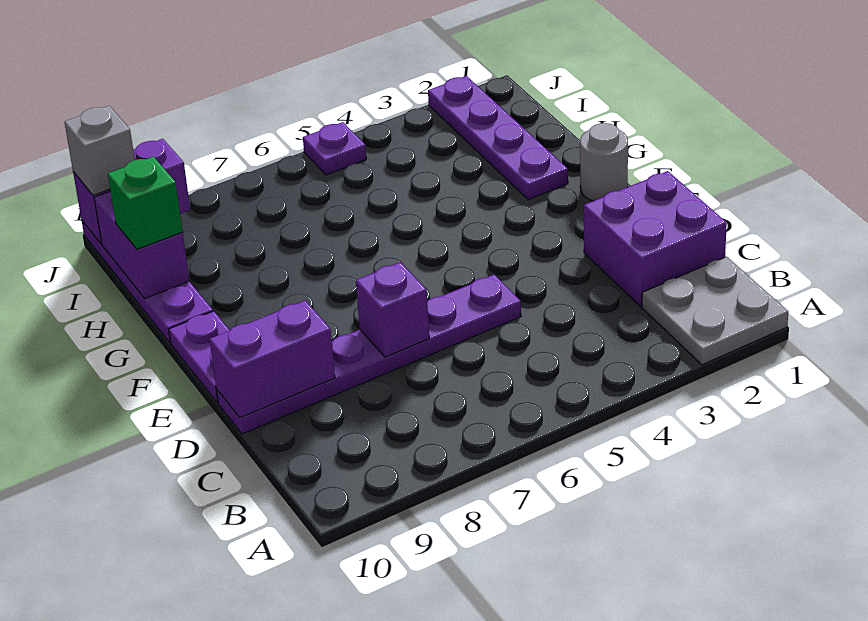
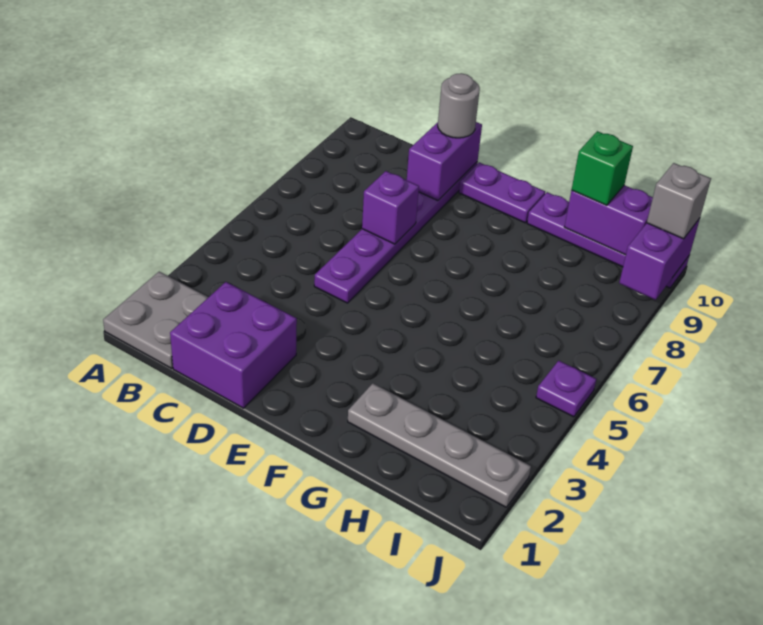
grey 1x1 round brick [580,123,628,201] -> grey 1x1 round brick moved to [438,73,480,138]
purple 1x4 plate [428,76,568,200] -> grey 1x4 plate [348,383,531,507]

